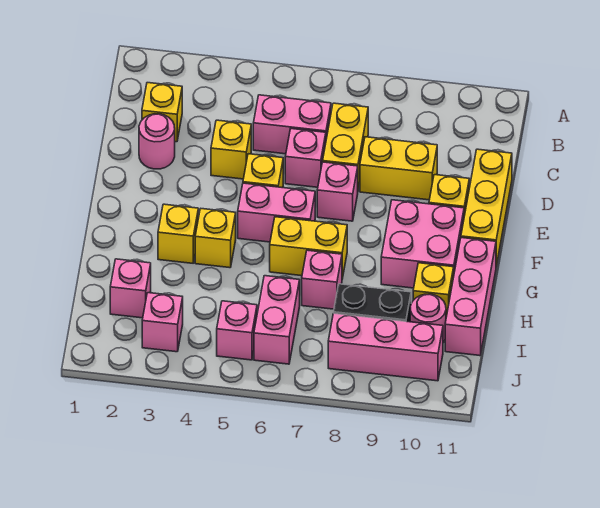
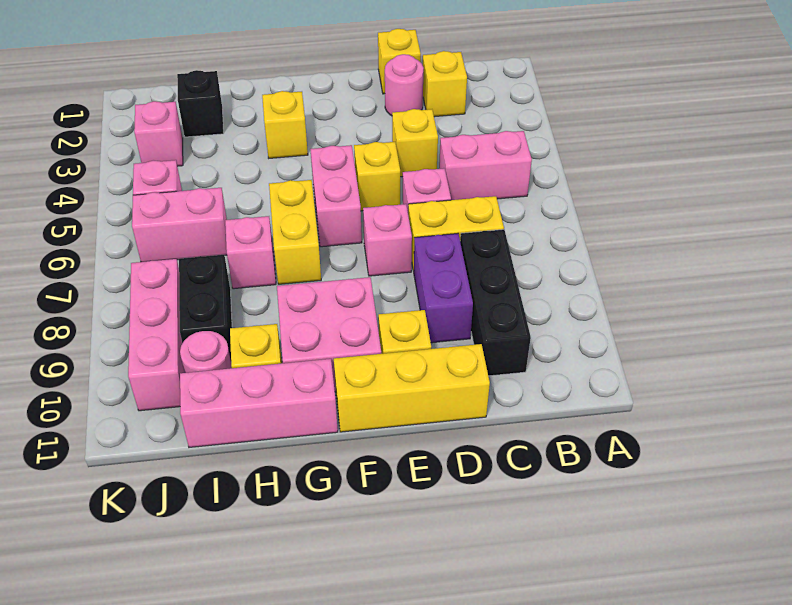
pink 1x2 brick [253,95,331,154] -> pink 1x2 brick turned to [439,131,532,200]
none -> black 1x3 brick [460,229,531,376]
yellow 1x2 brick [360,137,437,200] -> purple 1x2 brick [413,234,473,343]
yellow 1x1 brick [195,209,236,268] -> yellow 1x1 brick moved to [378,29,421,94]
pink 1x1 brick [110,259,151,318] -> black 1x1 brick [177,70,224,137]

